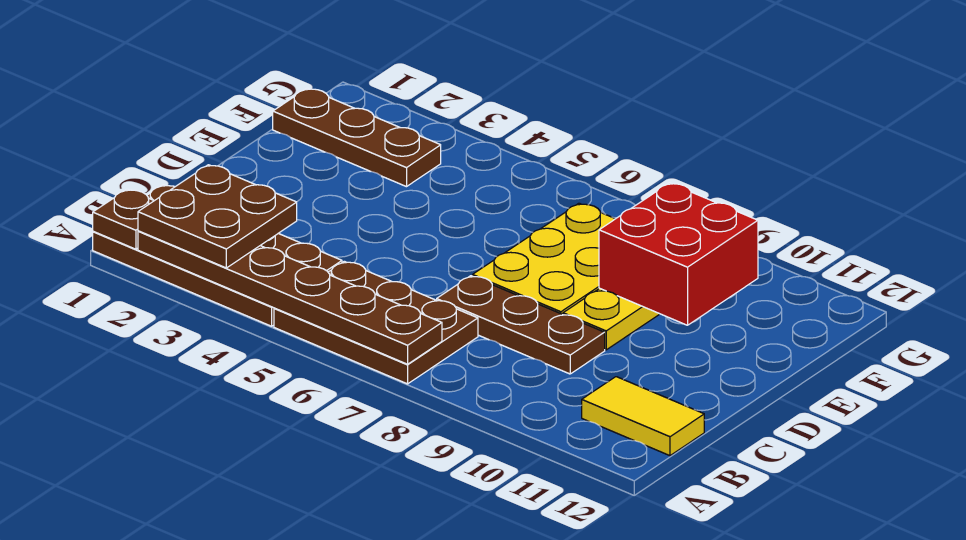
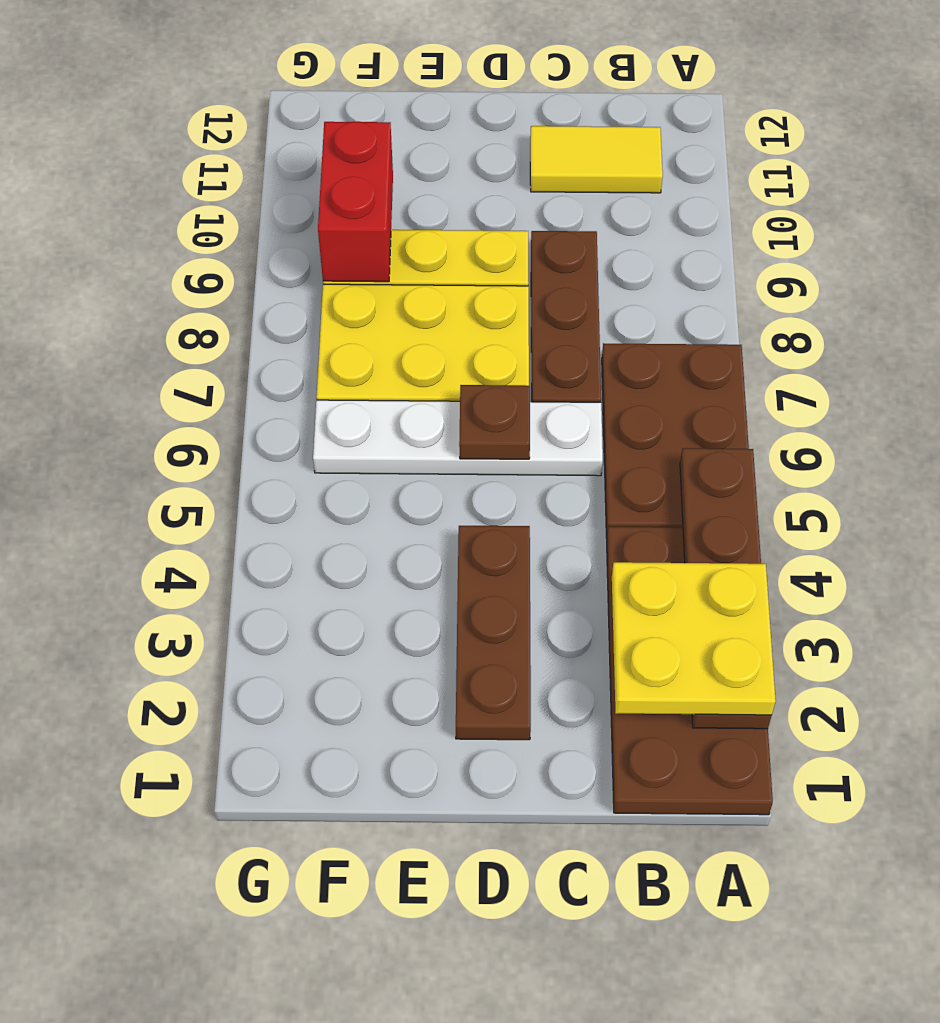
brown 1x1 plate [93,189,154,249] -> brown 1x1 plate moved to [459,385,530,459]
brown 1x6 plate [138,231,442,364] -> brown 1x4 plate [680,448,772,729]
brown 2x2 plate [138,165,297,268] -> yellow 2x2 plate [612,562,776,715]
yellow 1x2 tile [582,377,704,456] -> yellow 1x2 tile turned to [530,126,663,193]
none -> white 1x4 plate [313,400,603,476]
red 2x2 brick [599,183,758,325] -> red 1x2 brick [318,122,393,282]
brown 1x3 plate [273,88,441,187] -> brown 1x3 plate moved to [456,526,531,740]

